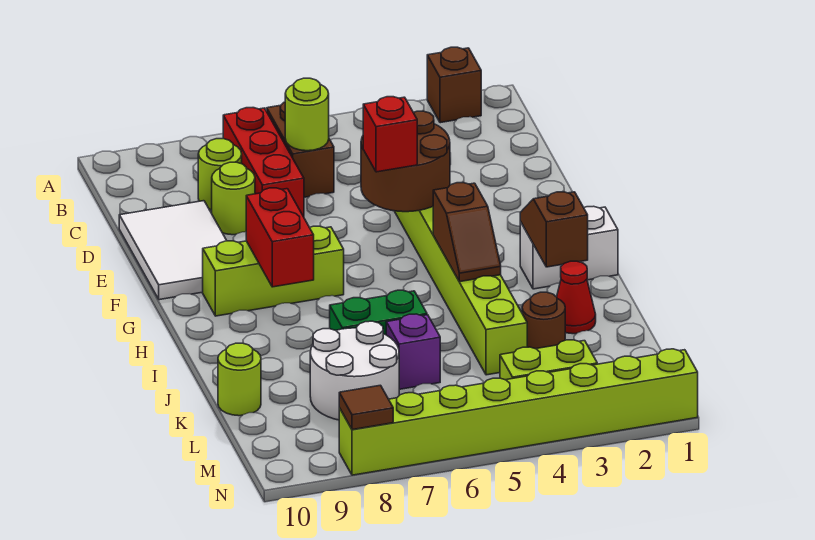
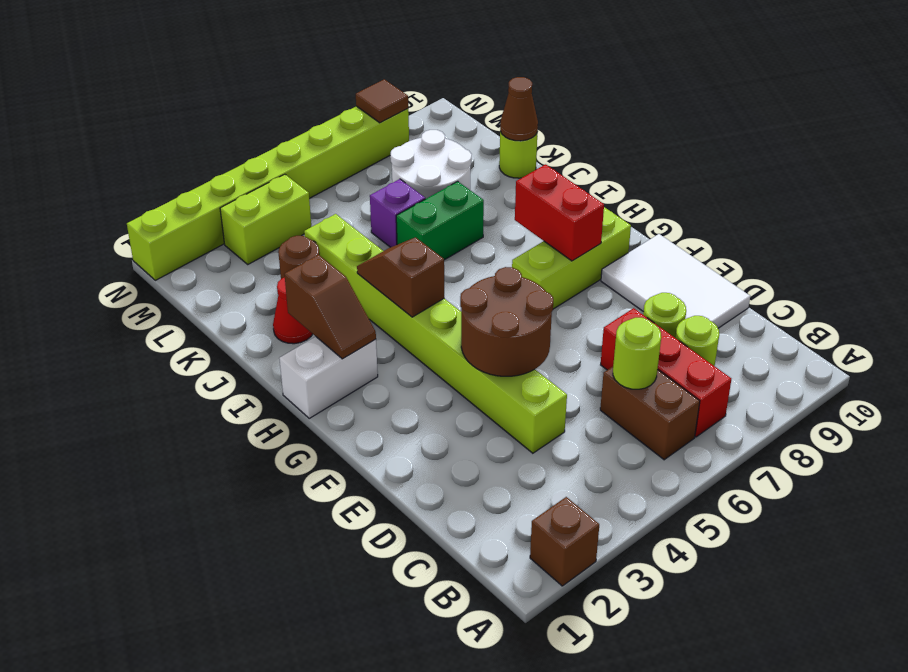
red 1x1 brick [363,97,417,172] -> none
none -> brown 1x1 cone [500,77,538,141]

